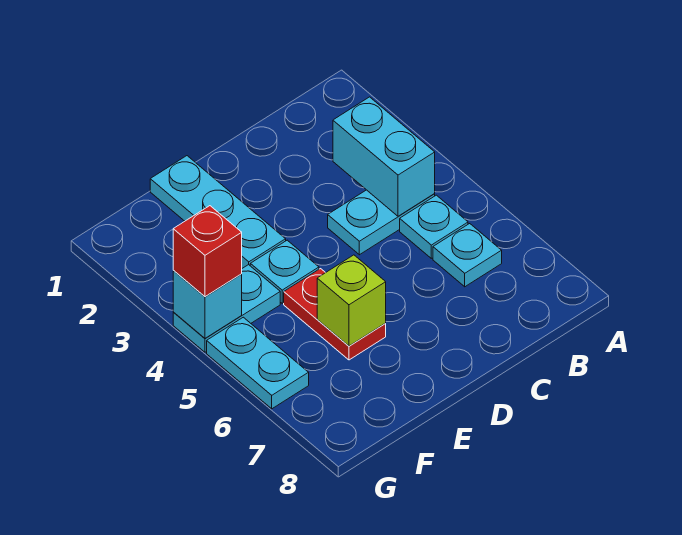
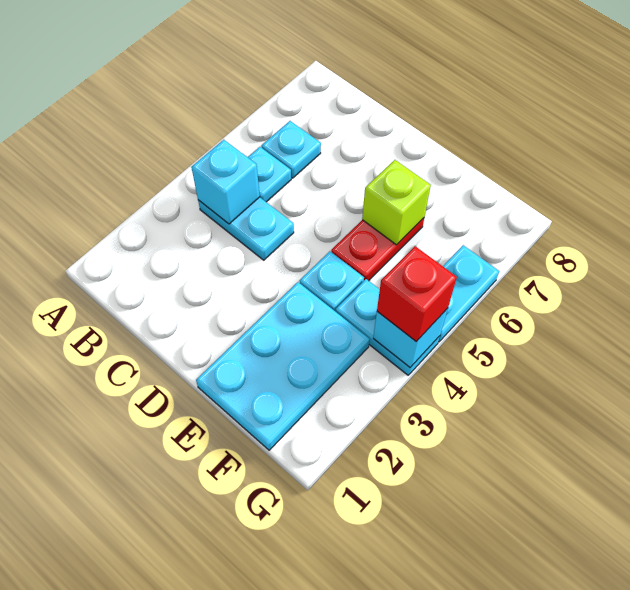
cyan 1x2 brick [333,97,435,216] -> cyan 1x1 brick [191,140,260,224]
cyan 1x3 plate [150,156,286,268] -> cyan 2x3 plate [196,282,370,450]

